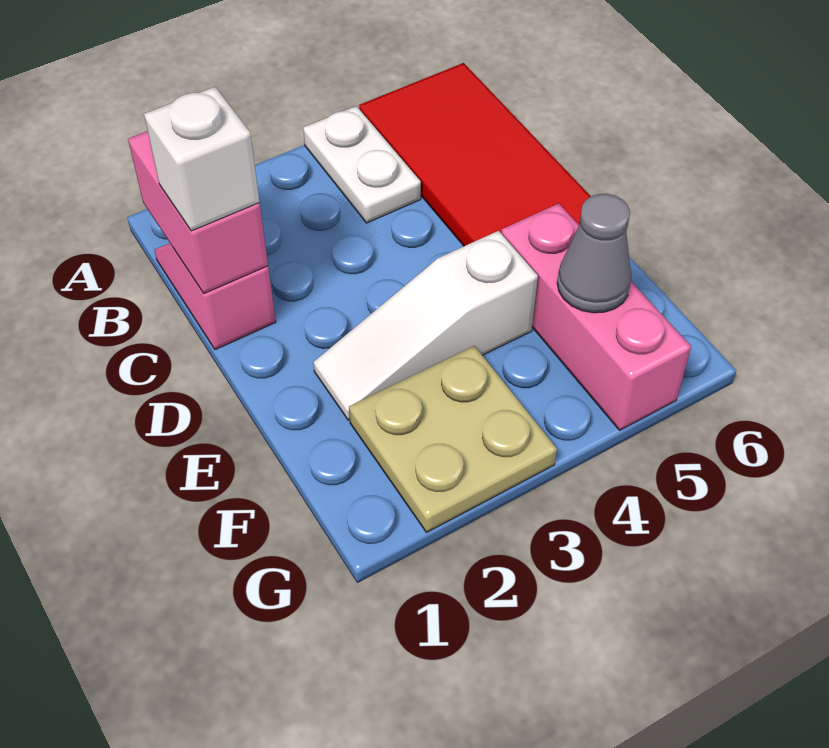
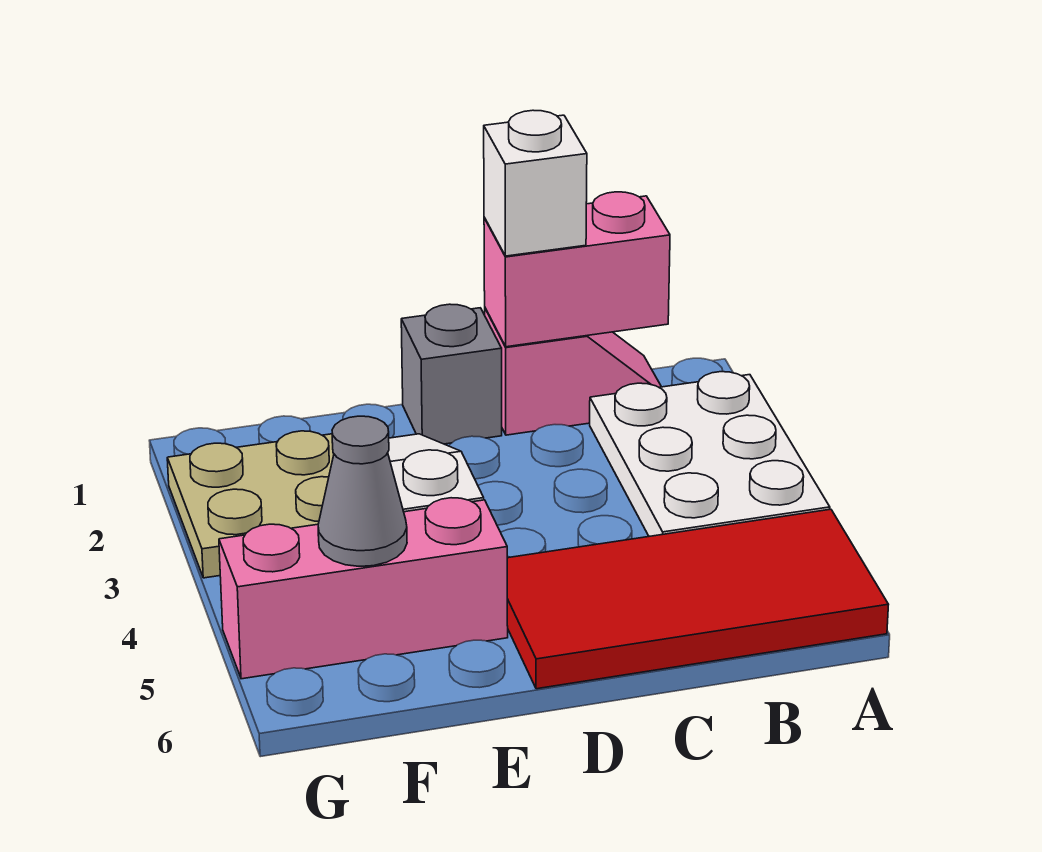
white 1x2 plate [303,106,421,223] -> white 2x3 plate [590,372,830,536]
none -> grey 1x1 brick [401,304,502,444]

